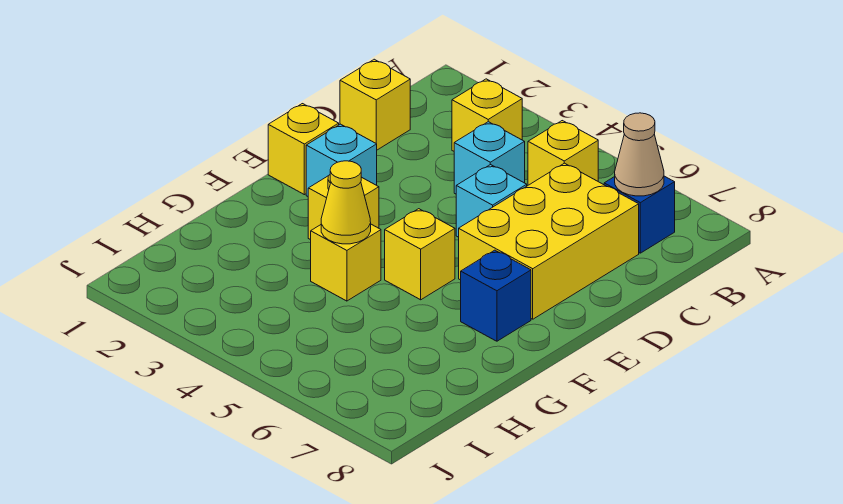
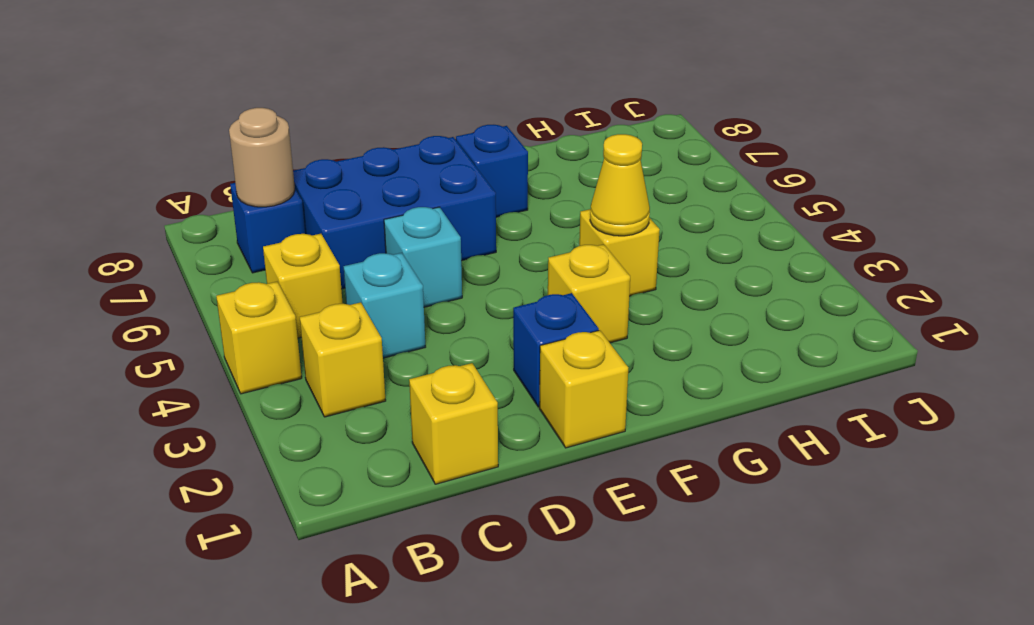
tan 1x1 cone [615,113,664,196] -> tan 1x1 round brick [229,108,295,207]
yellow 2x3 brick [459,163,639,319] -> blue 2x3 brick [293,136,496,289]
cyan 1x1 brick [306,124,377,196] -> blue 1x1 brick [513,293,599,407]
yellow 1x1 brick [385,209,455,300] -> yellow 1x1 brick moved to [216,282,302,394]

